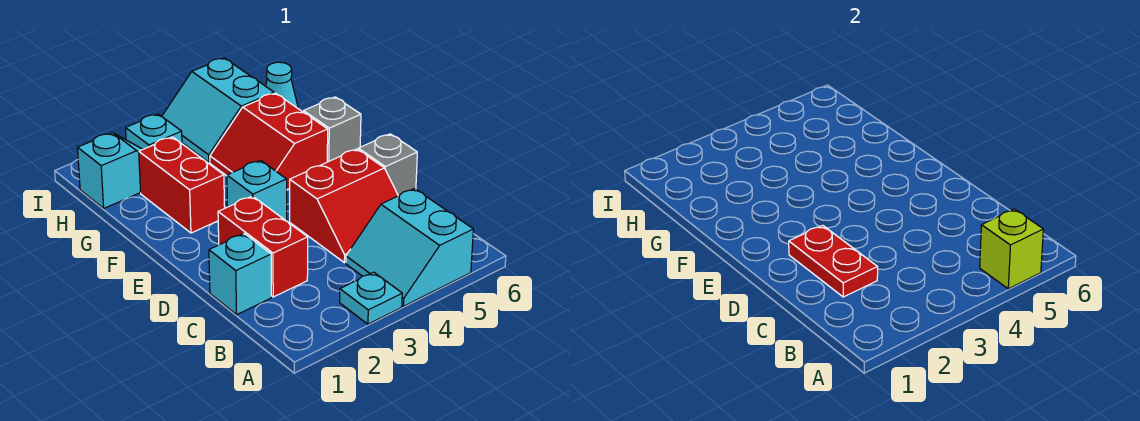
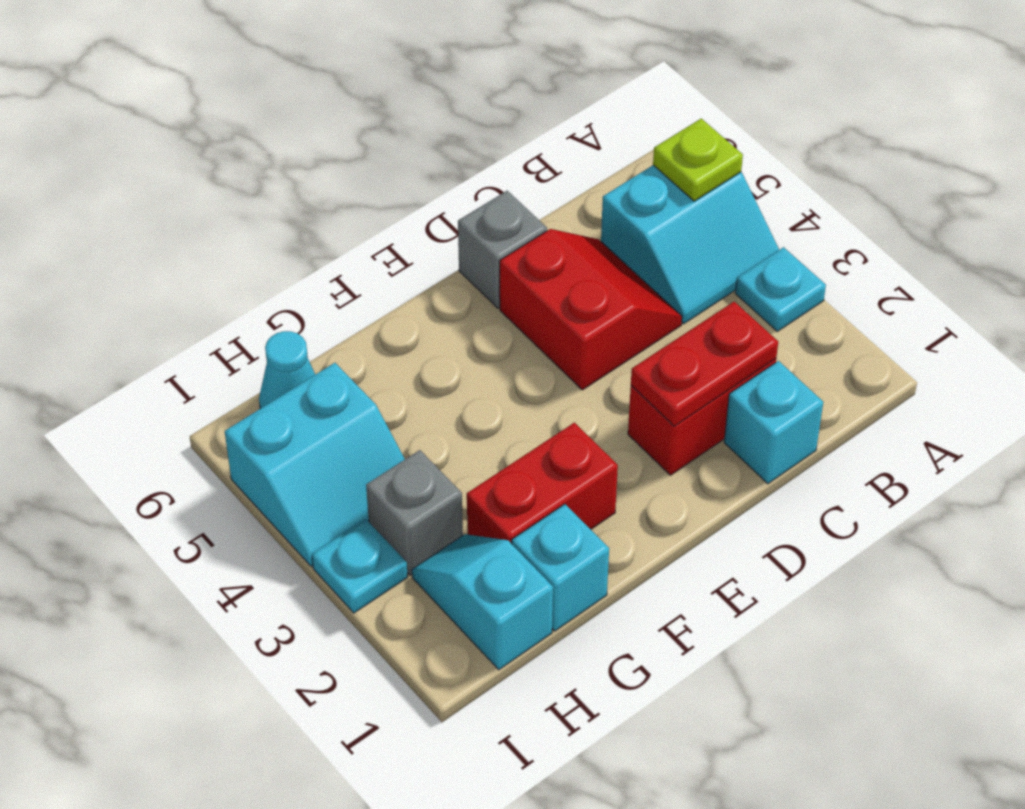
lime 1x1 brick [980,209,1043,289] -> lime 1x1 plate [653,119,743,201]
cyan 1x1 brick [227,160,287,221] -> cyan 1x1 brick moved to [512,504,609,631]
red 2x2 slope [210,93,328,189] -> none
grey 1x1 brick [304,97,361,162] -> grey 1x1 brick moved to [366,450,463,575]

